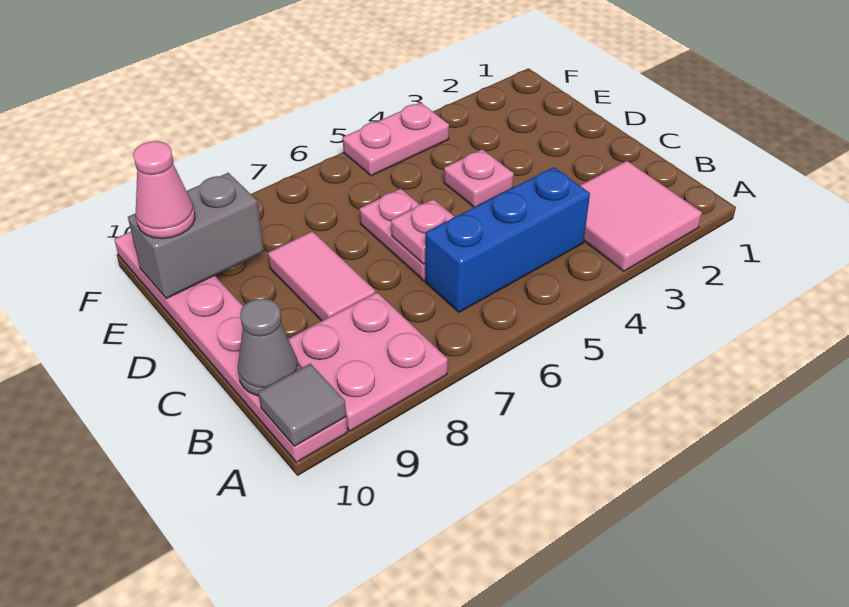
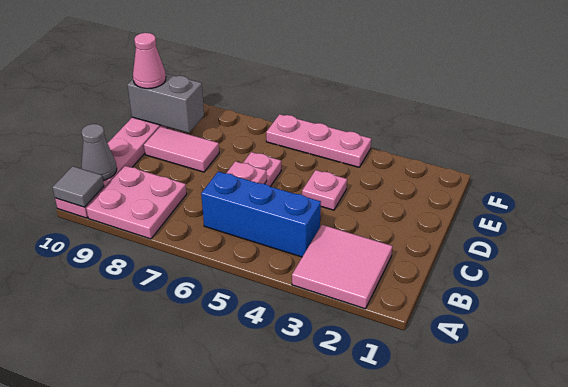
pink 1x2 tile [268,231,376,321] -> pink 1x2 tile turned to [144,127,219,172]
pink 1x2 plate [343,102,449,176] -> pink 1x3 plate [266,114,371,167]

